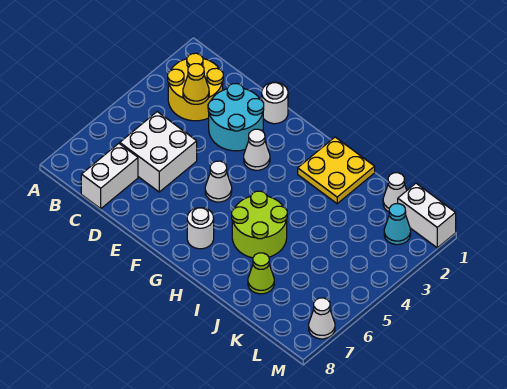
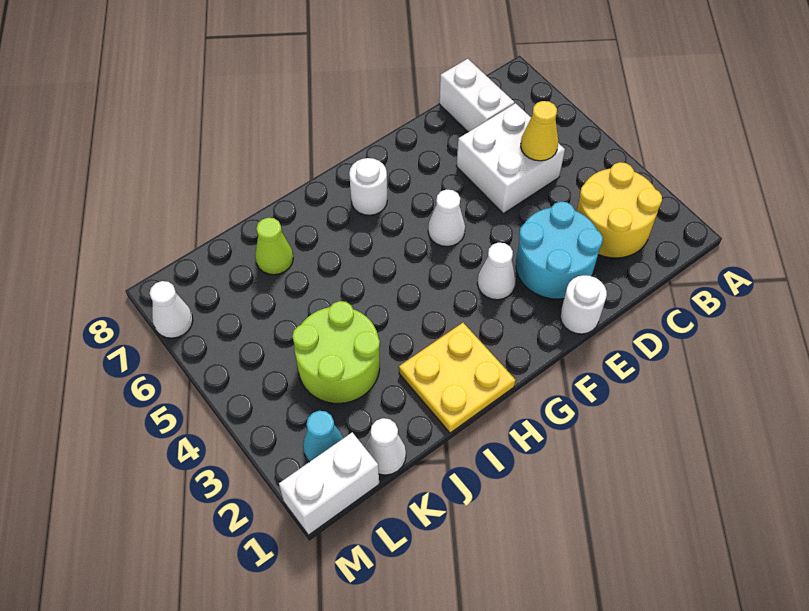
yellow 1x1 cone [183,64,209,104] -> yellow 1x1 cone moved to [521,101,558,161]
lime 2x2 round brick [232,191,287,258] -> lime 2x2 round brick moved to [292,301,380,404]

